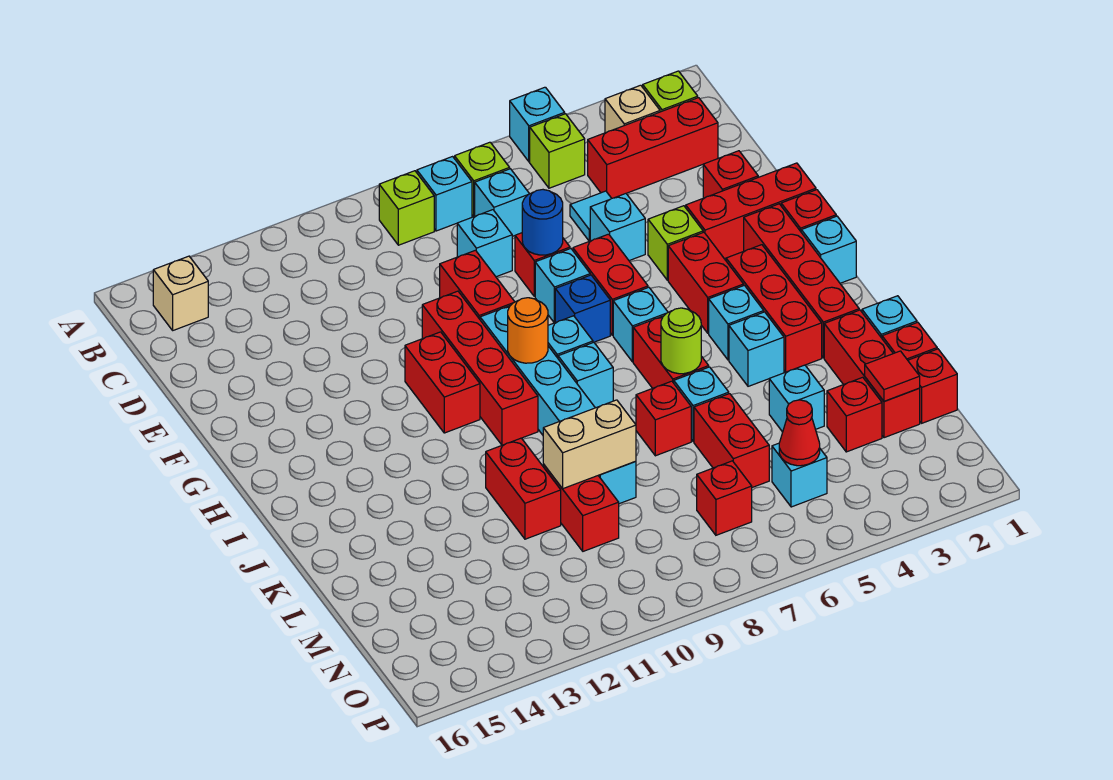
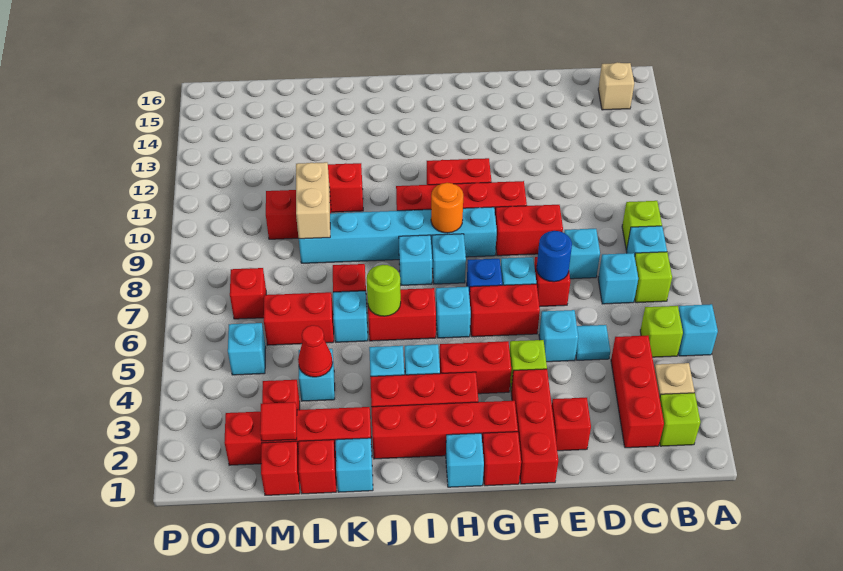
red 1x3 brick [824,310,920,438] -> red 1x4 brick [224,407,372,465]
red 1x1 cone [779,400,820,466] -> red 1x1 cone moved to [298,325,333,377]

